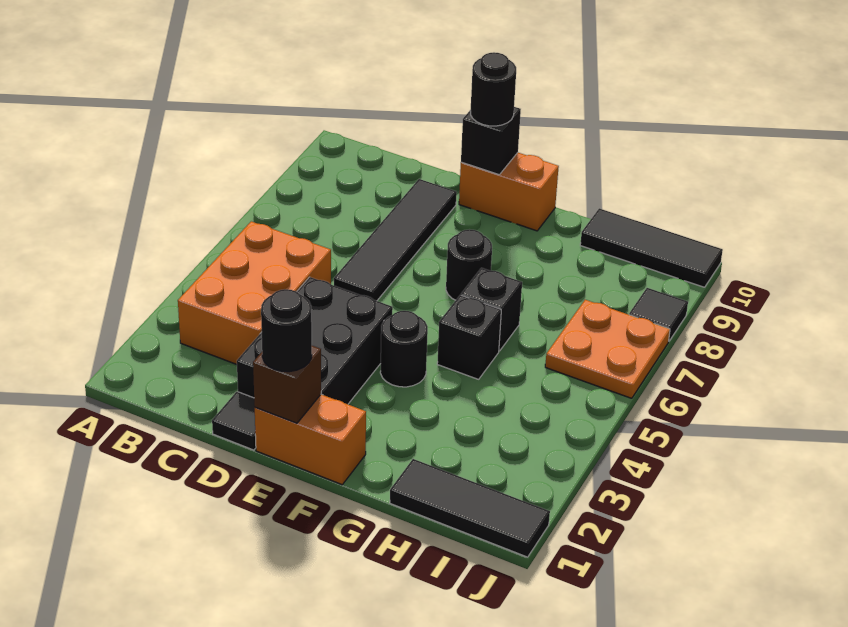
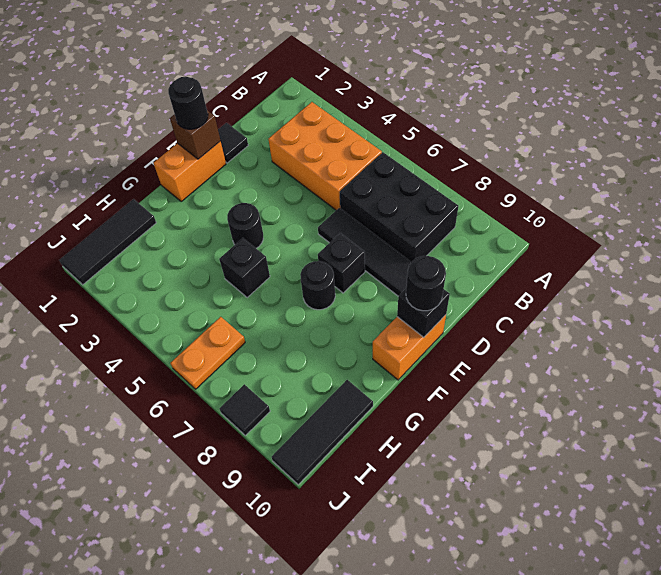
black 2x3 brick [237,277,393,404] -> black 2x3 brick moved to [340,152,458,262]
black 1x1 brick [461,268,522,351] -> black 1x1 brick moved to [318,233,365,293]
orange 2x2 plate [545,300,670,398] -> orange 1x2 plate [171,317,245,389]

